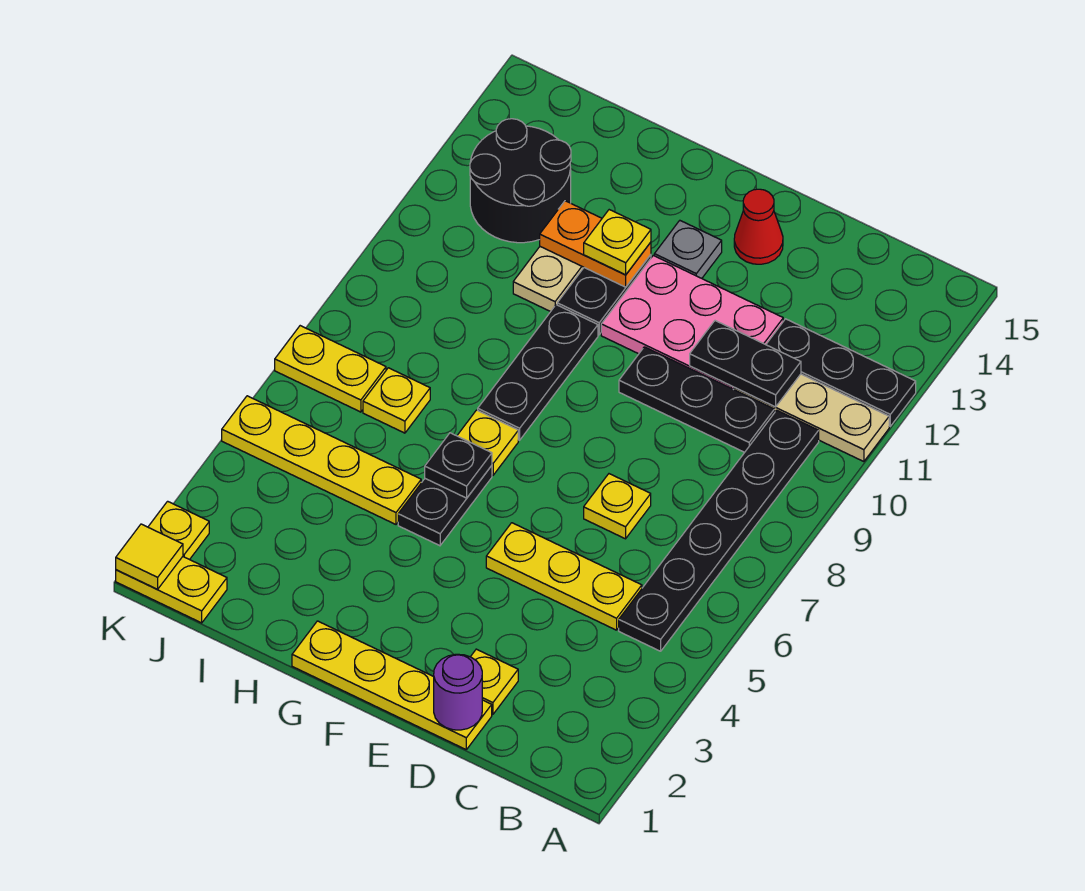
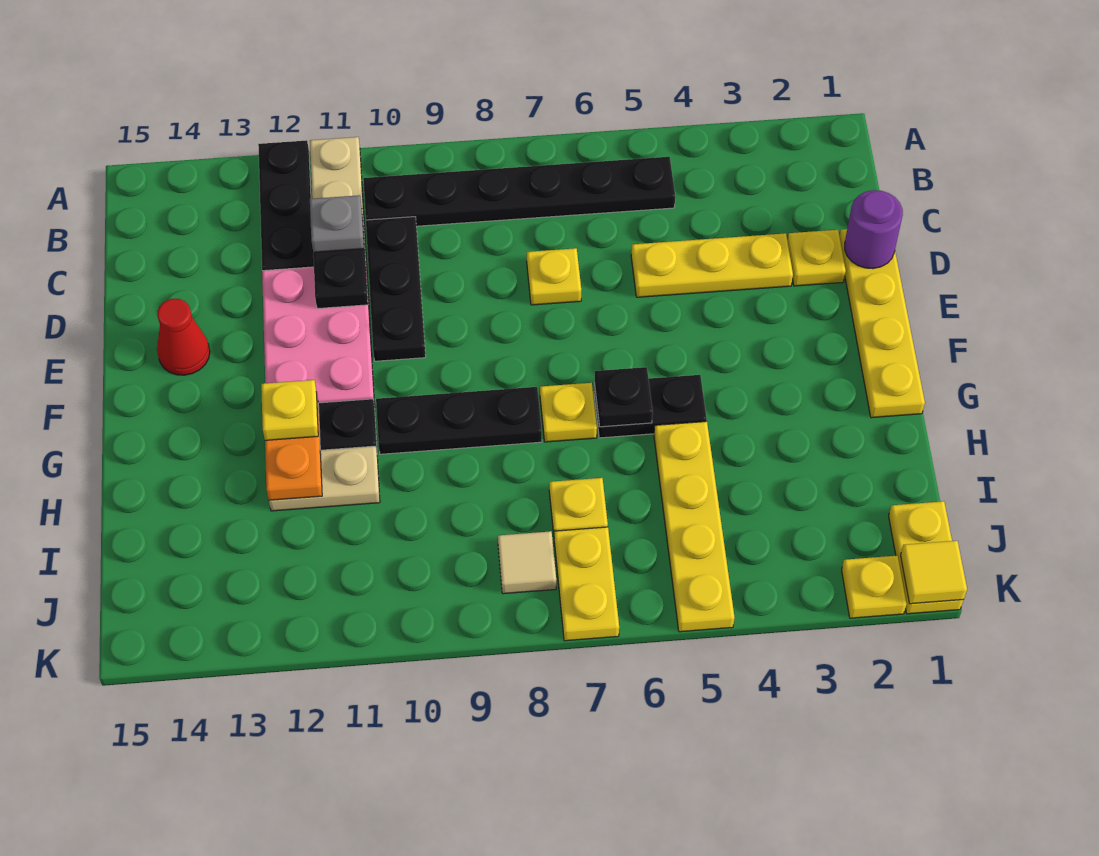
yellow 1x3 plate [486,523,642,630] -> yellow 1x3 plate turned to [631,233,793,297]
grey 1x1 plate [654,221,722,278] -> grey 1x1 plate moved to [310,195,364,252]
black 2x2 round brick [470,119,571,243] -> none
none -> tan 1x1 tile [498,531,556,594]

